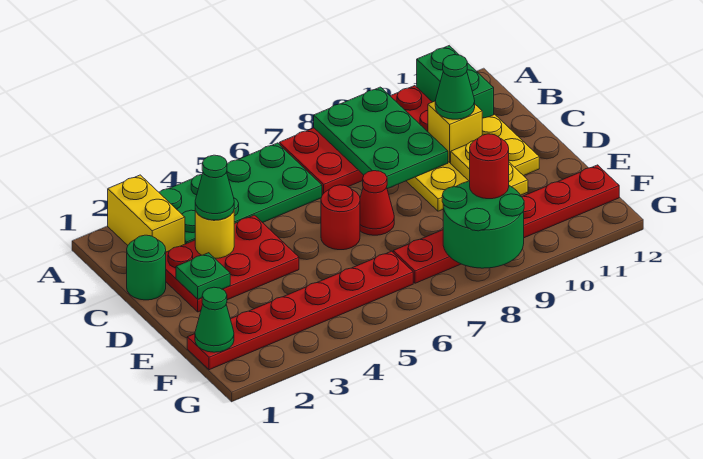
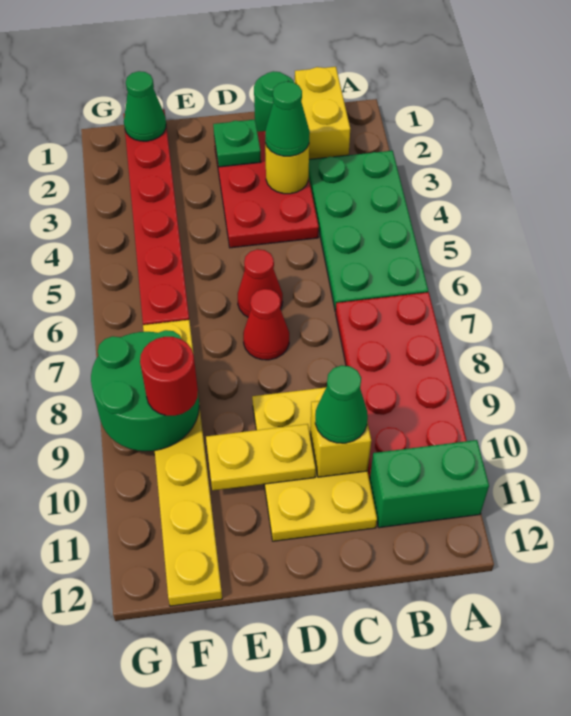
yellow 1x2 brick [108,175,185,252] -> yellow 1x2 brick turned to [295,67,350,159]
green 2x3 plate [314,87,448,189] -> none
red 1x1 round brick [321,185,360,250] -> red 1x1 cone [238,249,283,317]
red 1x6 plate [393,165,619,283] -> yellow 1x6 plate [143,320,222,606]

